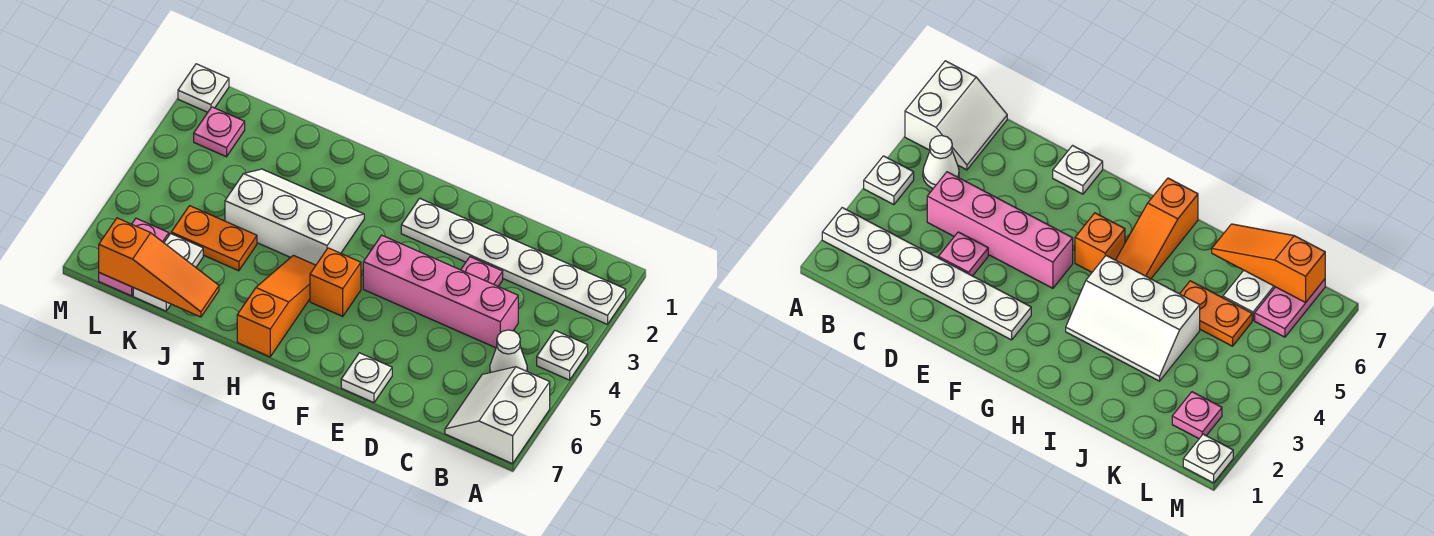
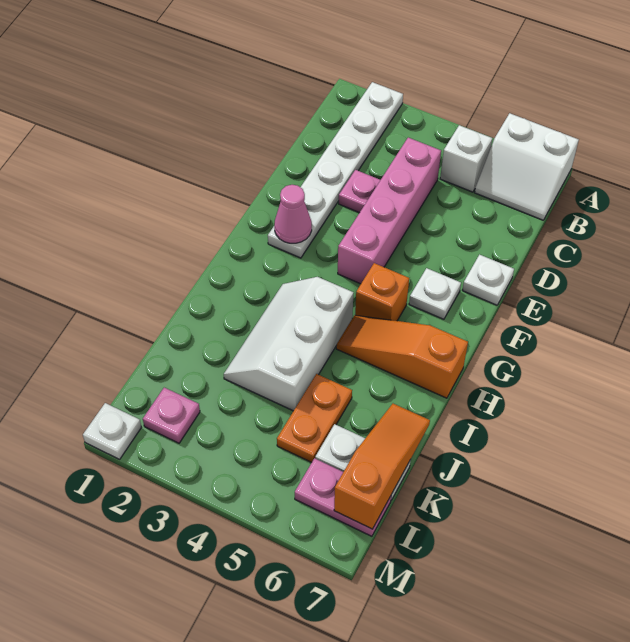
white 1x1 plate [537,331,588,380] -> white 1x1 plate moved to [409,268,461,319]
white 1x1 cone [490,330,527,373] -> white 1x1 brick [440,125,492,192]
none -> pink 1x1 cone [274,185,312,243]

